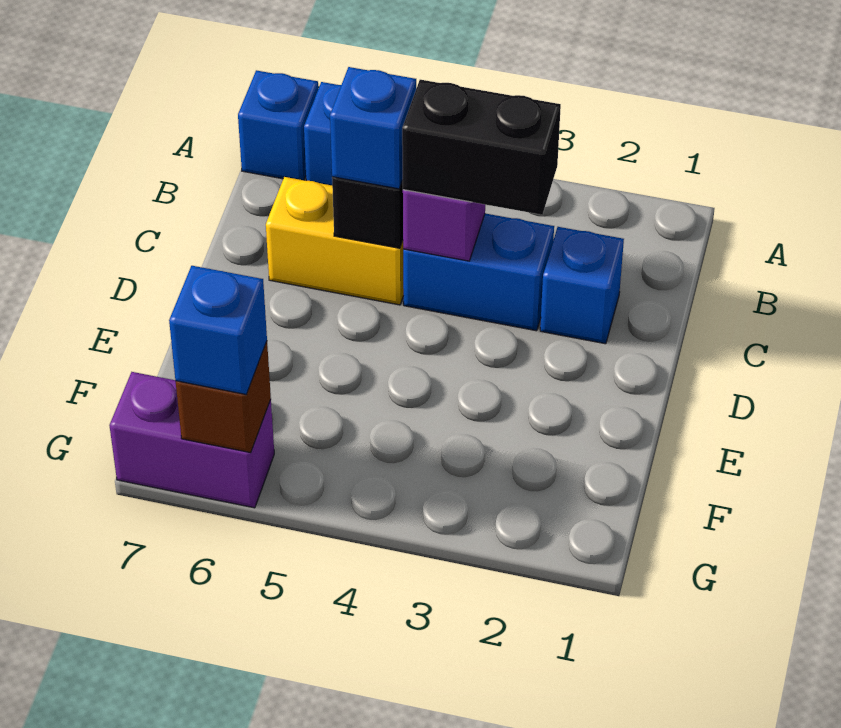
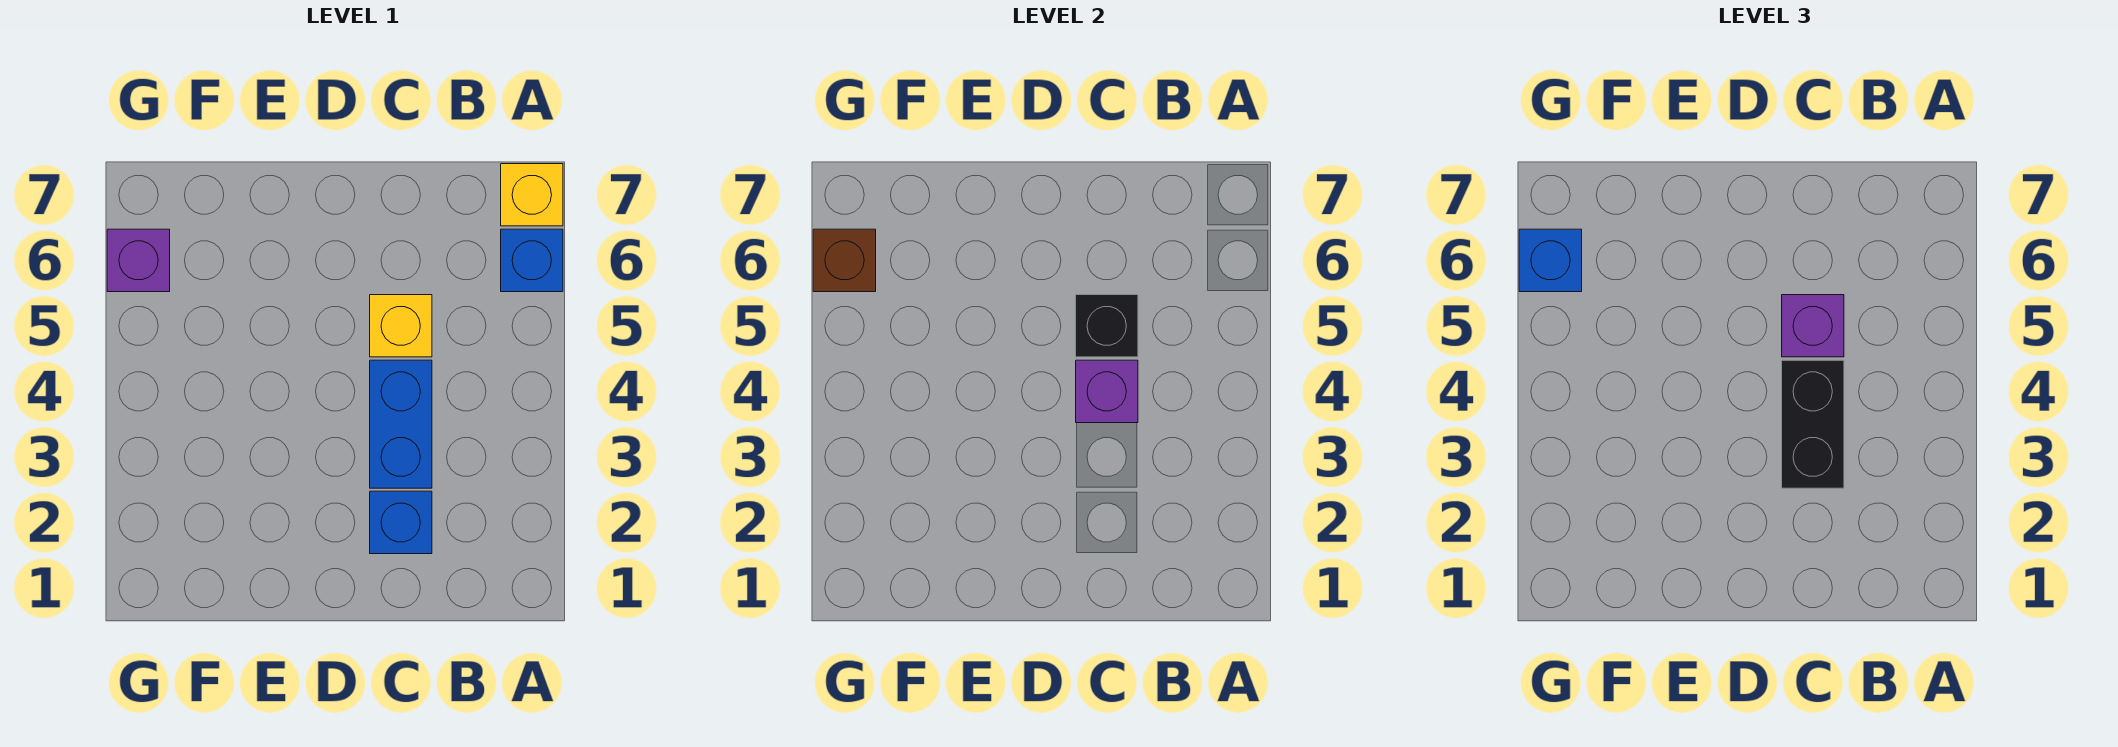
blue 1x1 brick [238,70,318,180] -> yellow 1x1 brick [501,164,563,226]
yellow 1x2 brick [266,177,404,305] -> yellow 1x1 brick [370,295,432,357]
blue 1x1 brick [330,67,416,189] -> purple 1x1 brick [1782,295,1844,357]
purple 1x2 brick [109,372,274,508] -> purple 1x1 brick [107,229,170,292]

